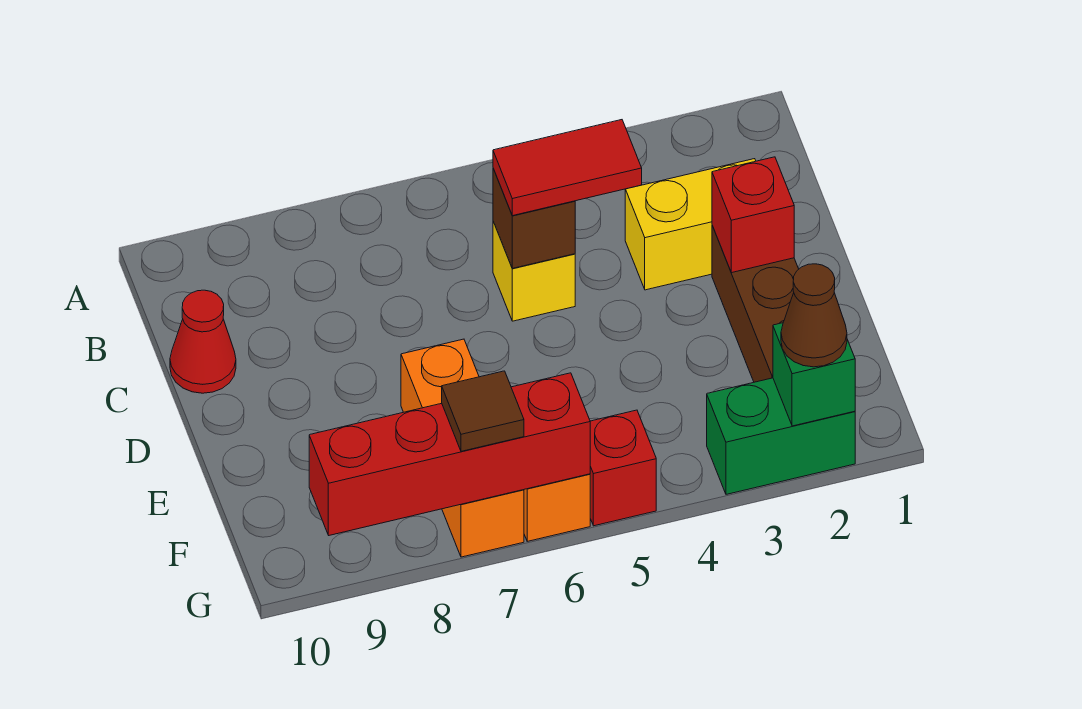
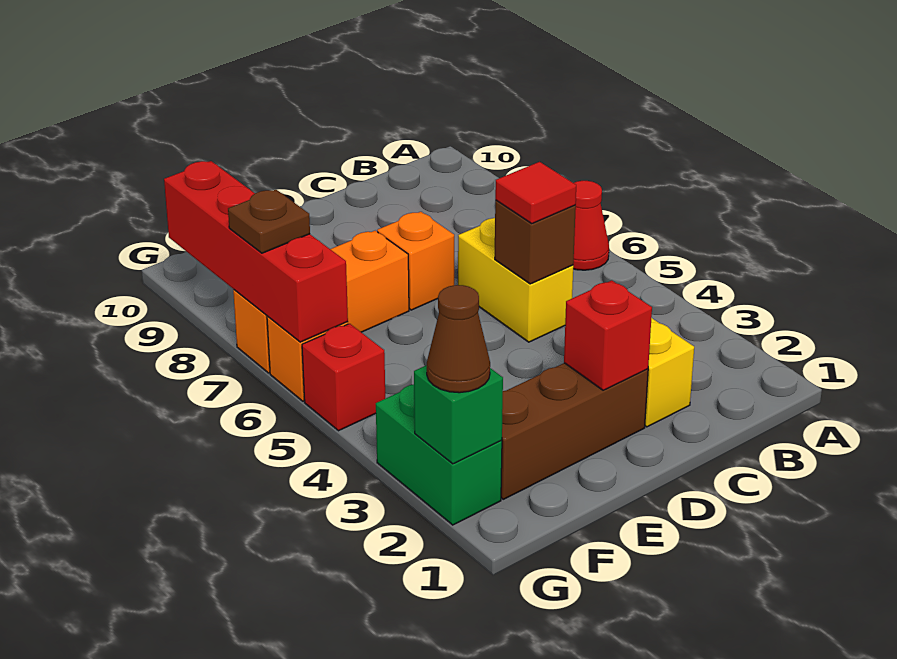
red 1x2 tile [493,120,642,216] -> red 1x1 tile [495,162,576,224]
yellow 1x1 brick [493,221,575,321] -> yellow 1x2 brick [458,218,573,342]
red 1x1 cone [170,290,236,393] -> red 1x1 cone moved to [573,181,609,270]
none -> orange 1x1 brick [377,212,454,310]
brown 1x1 tile [442,371,524,451] -> brown 1x1 plate [228,190,310,253]

